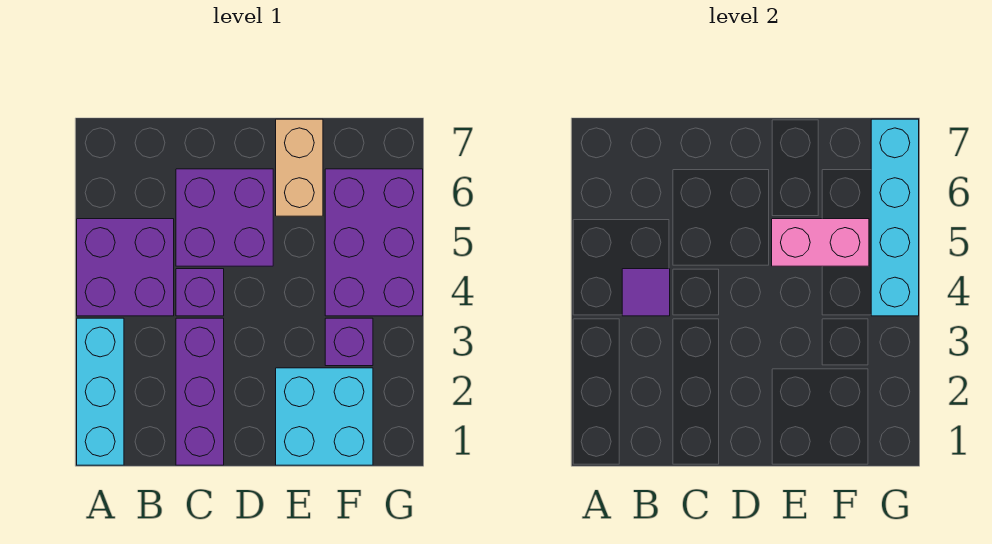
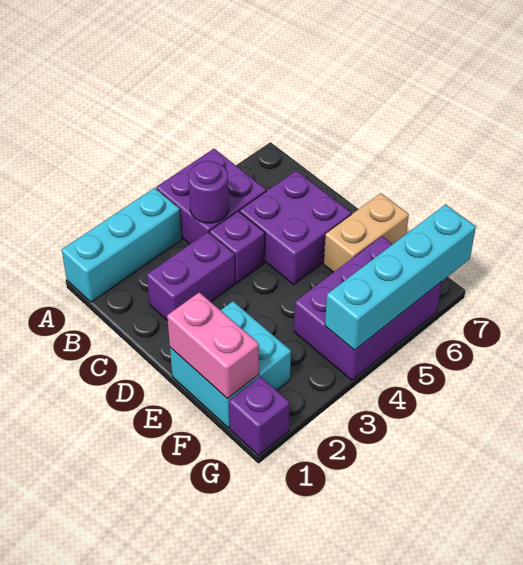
purple 1x1 tile [622,269,670,316] -> purple 1x1 round brick [188,161,229,223]
purple 1x3 brick [176,318,224,465] -> purple 1x2 brick [147,232,235,321]
pink 1x2 brick [772,219,869,266] -> pink 1x2 brick moved to [167,292,259,399]
purple 1x1 brick [325,318,373,366] -> purple 1x1 brick moved to [229,376,290,455]

